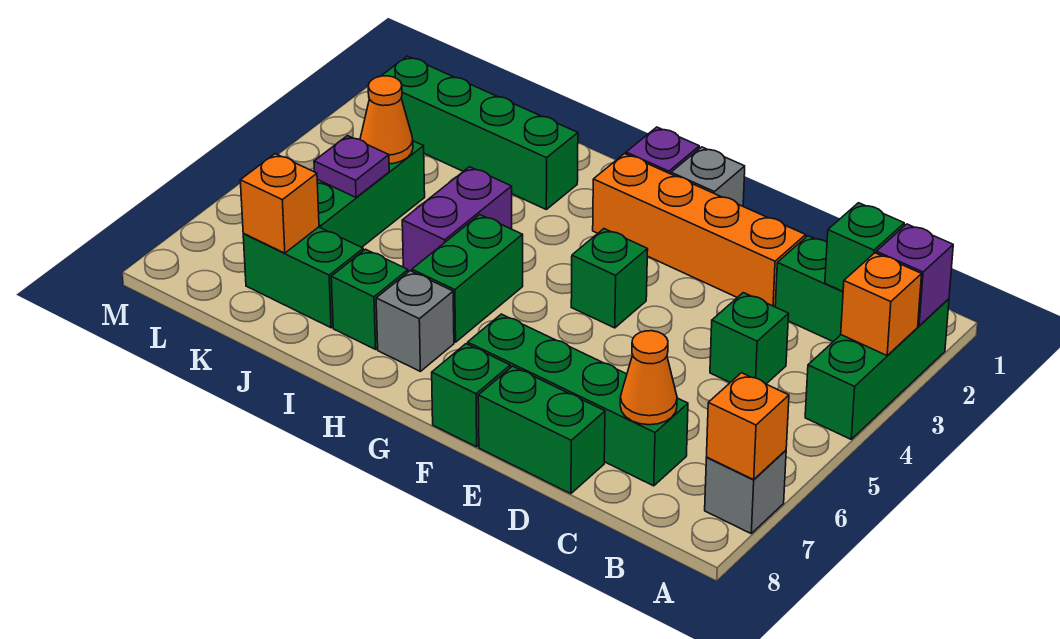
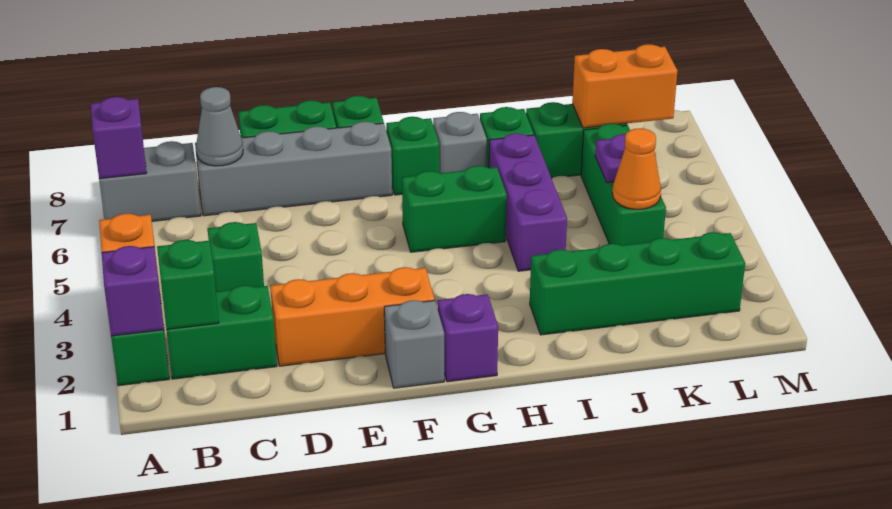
grey 1x1 brick [705,450,786,533] -> grey 1x2 brick [99,141,201,221]
orange 1x1 brick [707,373,789,480] -> purple 1x1 brick [91,97,147,179]
green 1x4 brick [468,314,688,486] -> grey 1x4 brick [195,122,392,216]
orange 1x1 cone [620,331,677,425] -> grey 1x1 cone [196,87,243,166]
orange 1x4 brick [593,154,806,307] -> orange 1x3 brick [270,267,435,366]
green 1x1 brick [571,229,648,328] -> green 1x1 brick moved to [386,117,439,195]
green 1x2 brick [412,215,523,342] -> green 1x2 brick turned to [402,166,507,252]
purple 1x2 brick [402,167,512,272] -> purple 1x3 brick [489,133,567,271]
orange 1x1 brick [240,154,319,253] -> orange 1x2 brick [572,44,678,128]

